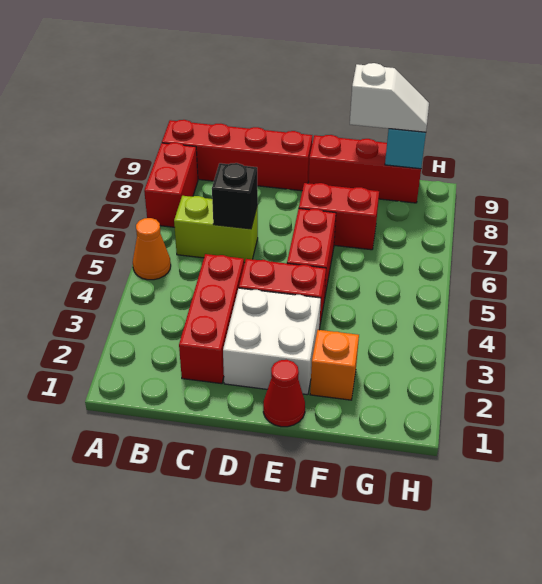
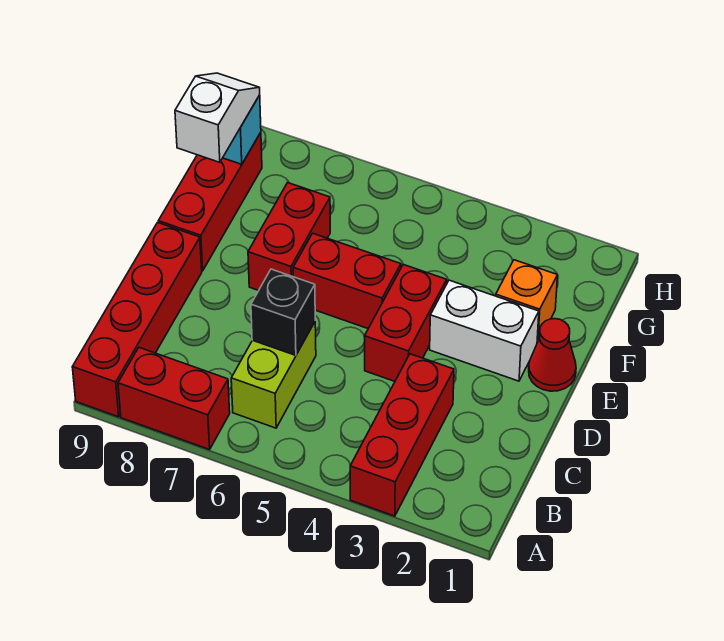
orange 1x1 cone [133,218,171,280] -> none
red 1x3 brick [179,254,244,384] -> red 1x3 brick turned to [350,354,454,516]
white 2x2 brick [223,288,321,395] -> white 1x2 brick [430,280,539,381]

